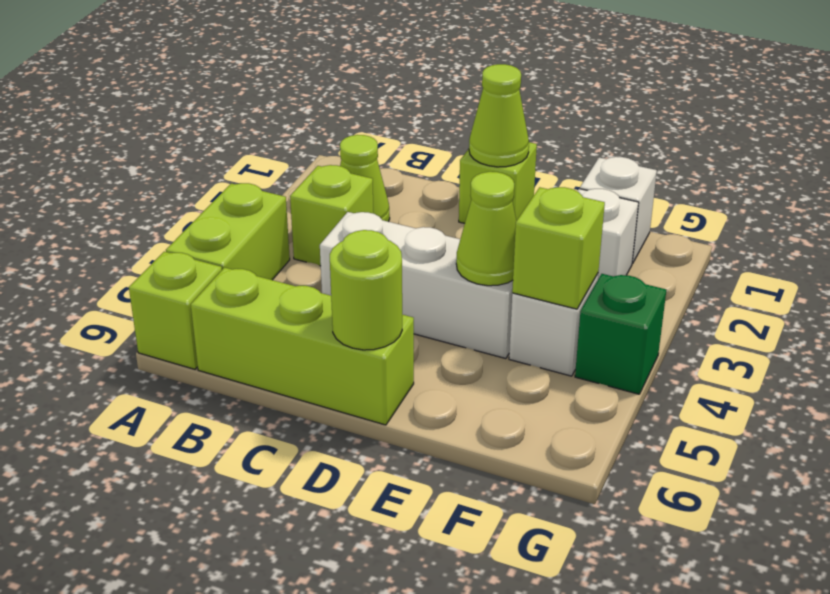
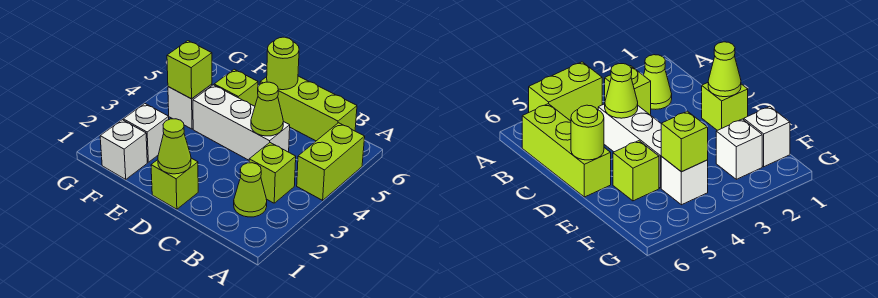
lime 1x1 brick [129,252,222,369] -> lime 1x1 brick moved to [214,69,258,106]
lime 1x1 cone [456,172,516,286] -> lime 1x1 cone moved to [251,82,283,136]
green 1x1 brick [575,274,666,394] -> none

